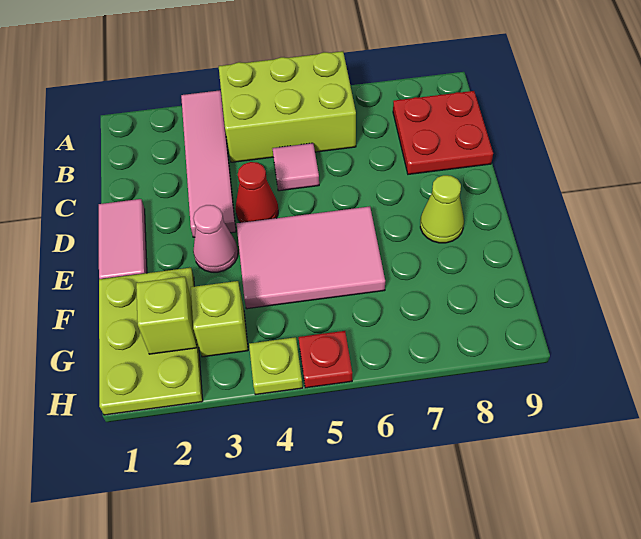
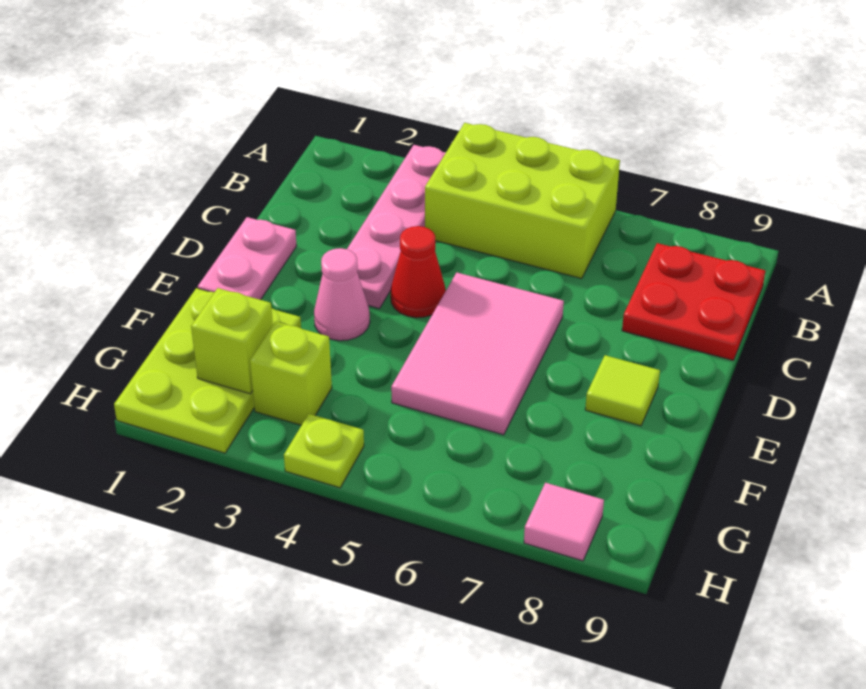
pink 1x4 tile [181,90,236,237] -> pink 1x4 plate [347,145,445,309]
pink 1x1 tile [272,143,319,191] -> pink 1x1 tile moved to [524,483,604,561]
pink 1x2 tile [99,199,147,279] -> pink 1x2 plate [198,217,297,300]
pink 2x3 tile [237,206,385,309] -> pink 2x3 tile turned to [391,273,564,435]
lime 1x1 cone [420,175,464,243] -> lime 1x1 tile [585,355,660,426]
red 1x1 plate [298,331,352,388] -> none

